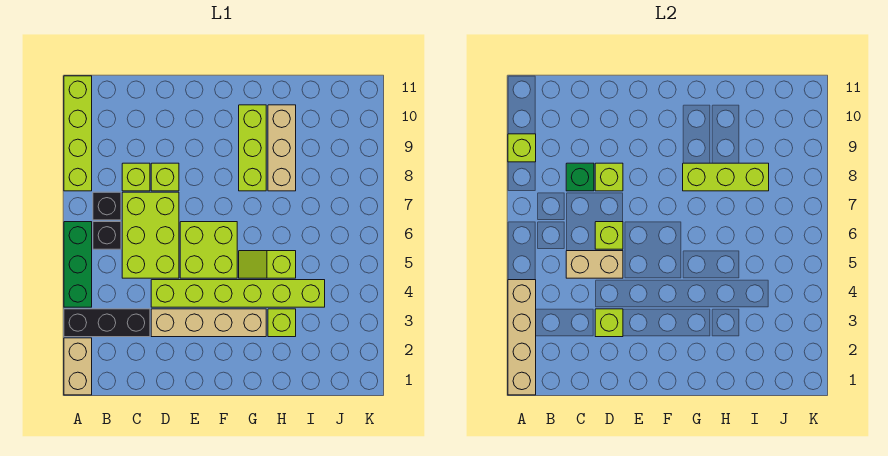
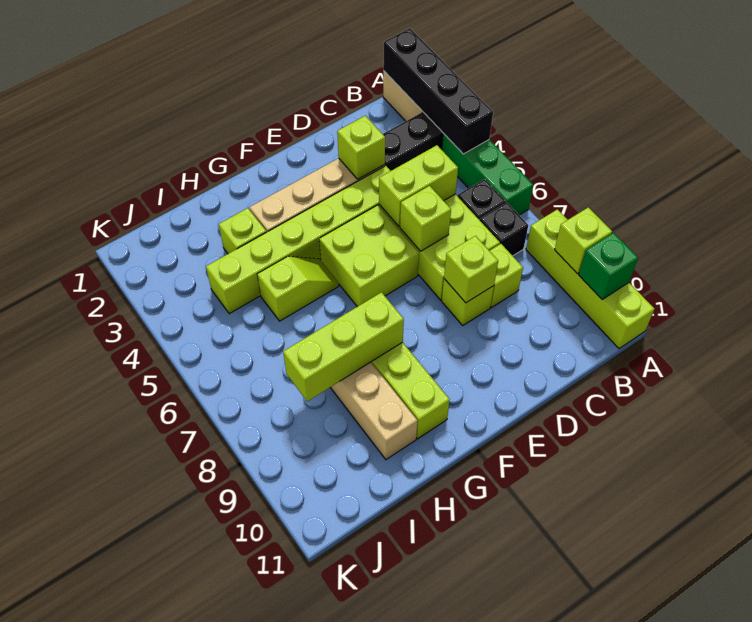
tan 1x4 brick [508,280,536,395] -> black 1x4 brick [383,28,493,154]
tan 1x2 brick [566,251,623,278] -> lime 1x2 brick [379,145,458,227]
green 1x1 brick [566,163,594,191] -> green 1x1 brick moved to [579,233,638,299]

